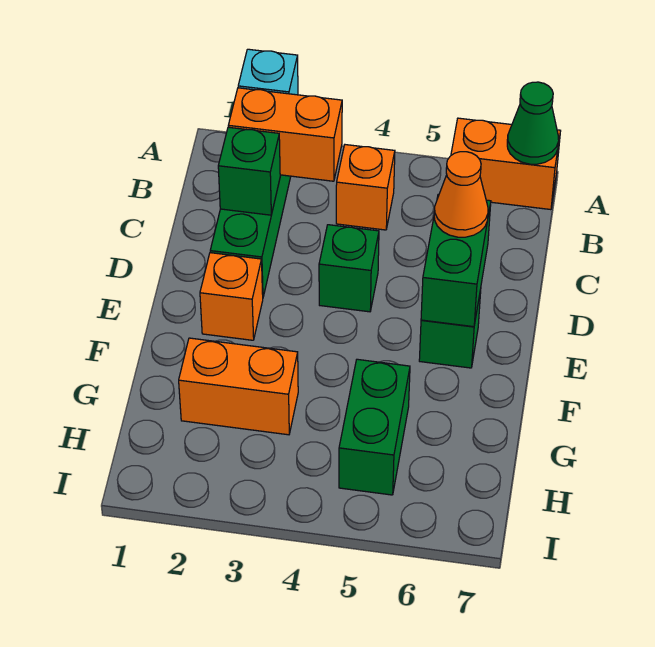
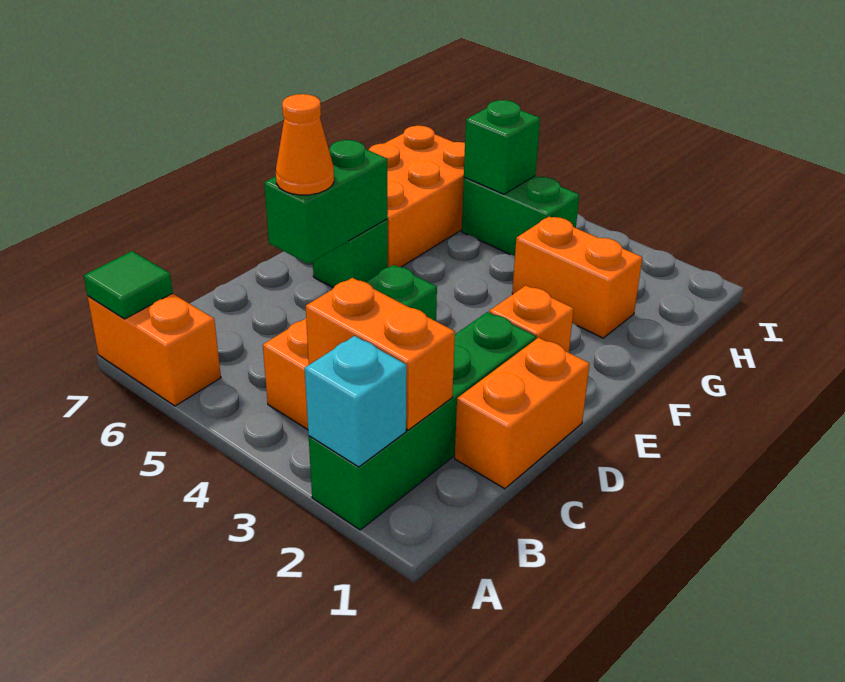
green 1x1 cone [507,82,559,164] -> green 1x1 tile [84,251,173,319]
none -> orange 1x2 brick [455,338,590,489]
green 1x1 brick [218,127,280,215] -> green 1x1 brick moved to [464,100,540,194]
none -> orange 2x3 brick [369,126,465,267]
green 1x2 brick [339,359,410,495] -> green 1x2 brick turned to [462,176,579,256]

